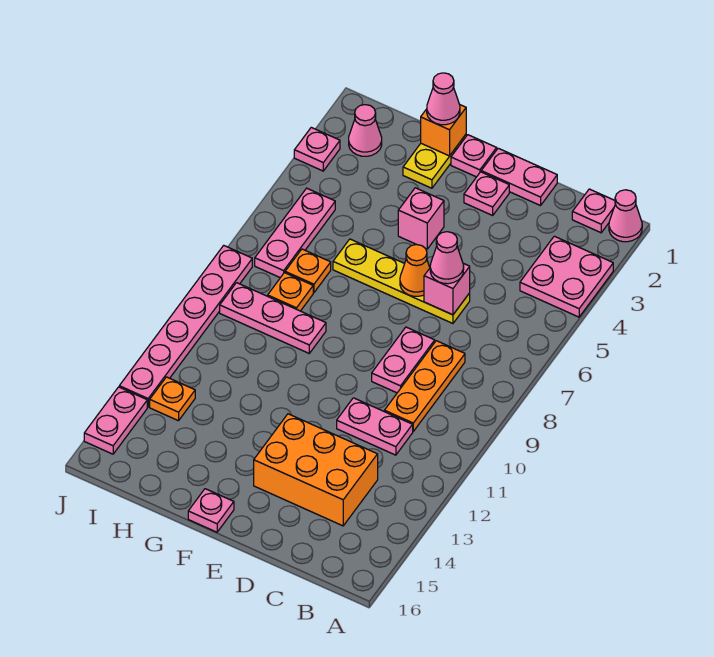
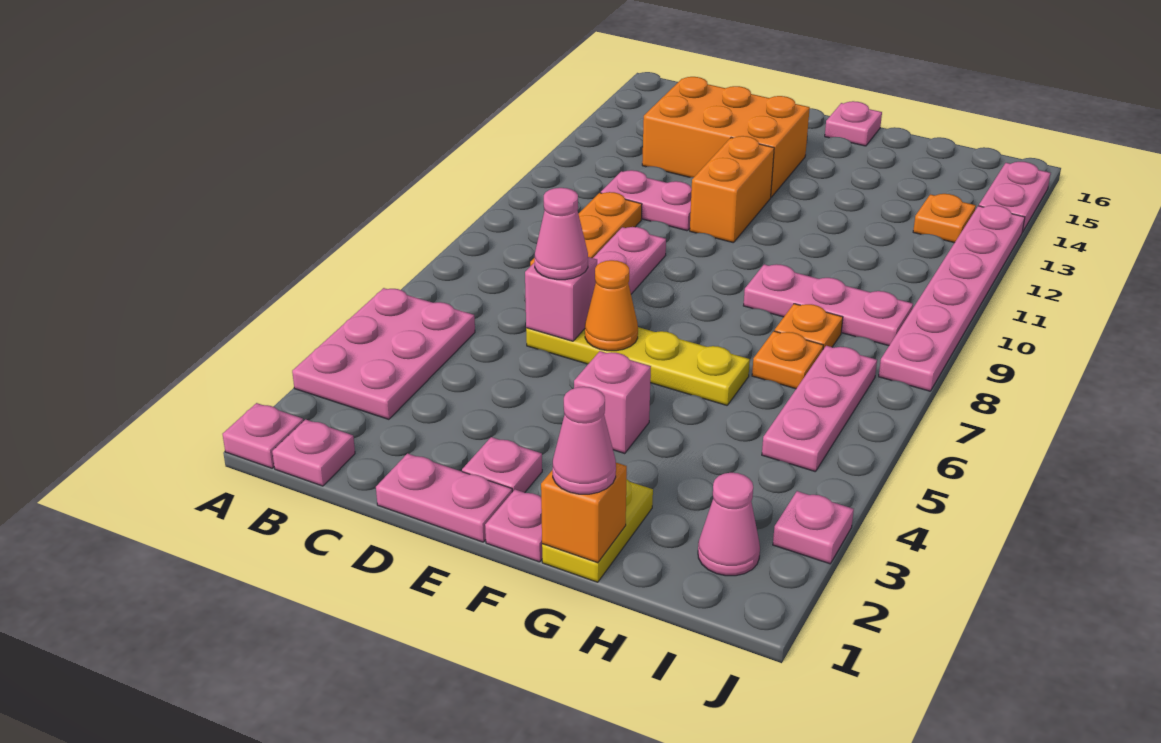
pink 1x1 cone [609,190,642,242] -> pink 1x1 plate [223,403,303,468]
pink 2x2 plate [520,236,613,317] -> pink 2x3 plate [292,288,475,419]
none -> orange 1x2 brick [690,136,774,243]

